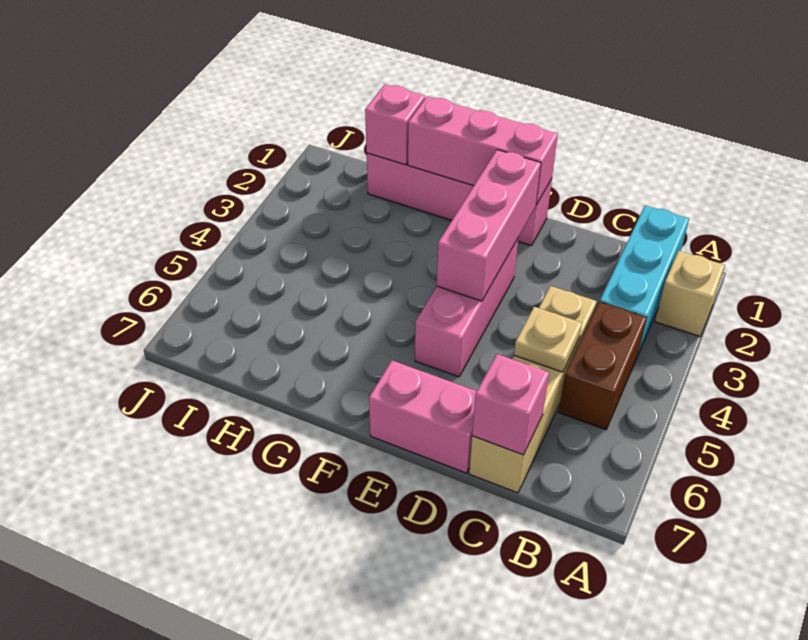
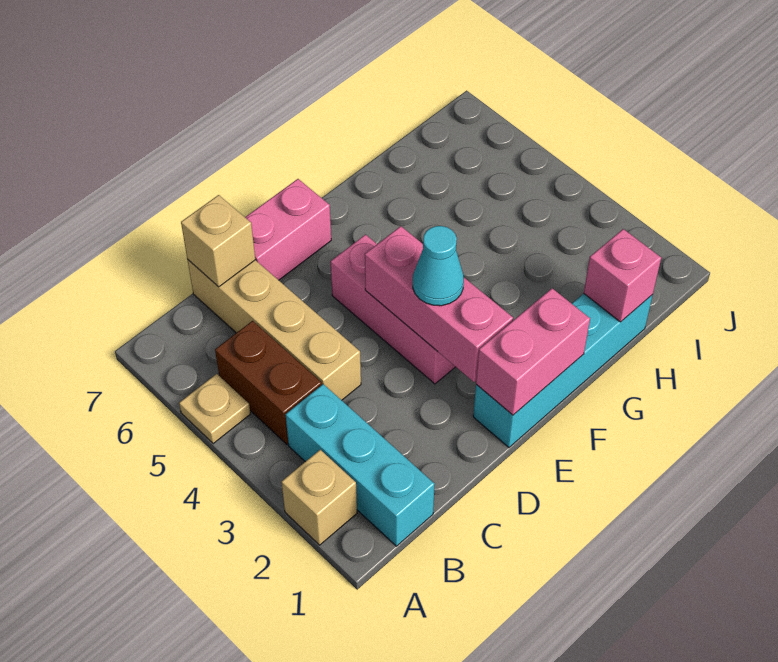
tan 1x1 plate [514,307,582,372] -> tan 1x1 plate moved to [179,374,251,444]
pink 1x1 brick [472,354,549,455] -> tan 1x1 brick [181,195,255,287]
pink 1x4 brick [367,153,552,246] -> cyan 1x4 brick [473,294,653,447]
pink 1x3 brick [408,96,558,205] -> pink 1x2 brick [476,288,590,415]
none -> cyan 1x1 cone [413,226,464,306]

